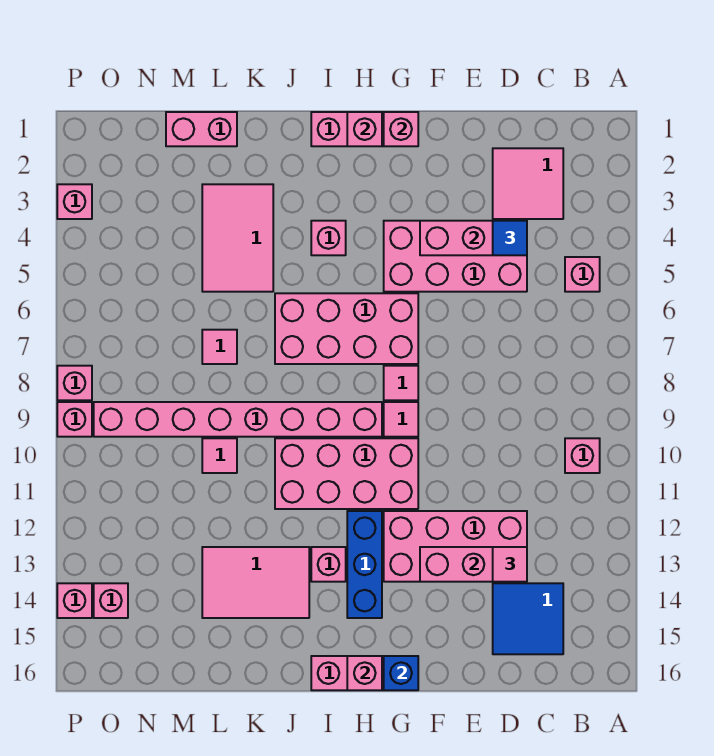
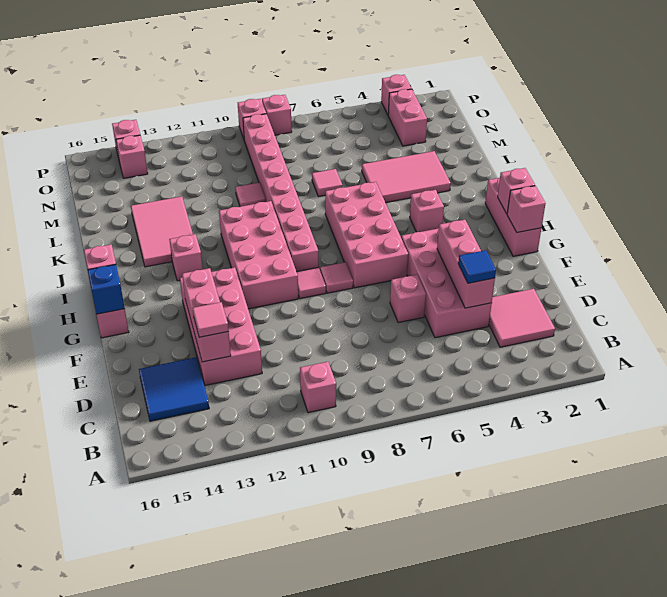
pink 1x1 brick [565,257,600,292] -> pink 1x1 brick moved to [390,275,426,323]
blue 1x3 brick [347,511,382,618] -> none
pink 1x2 brick [166,112,237,146] -> pink 1x2 brick moved to [388,89,427,146]

